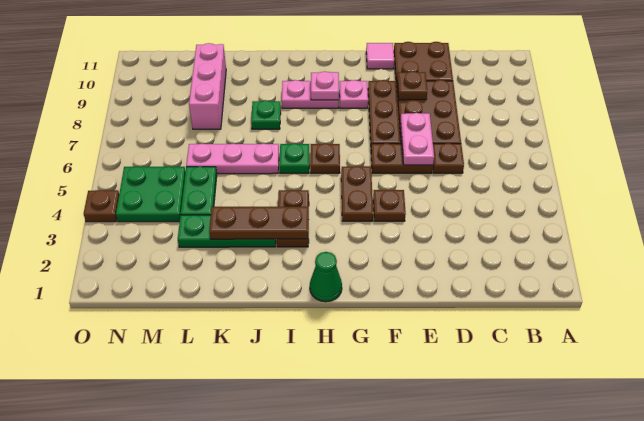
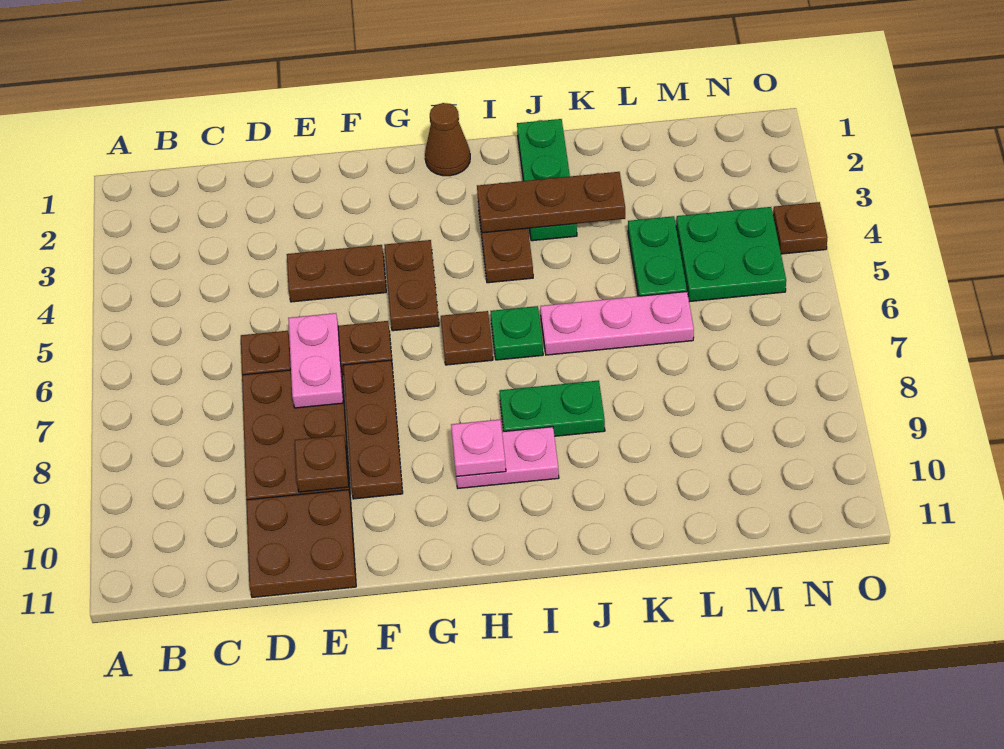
brown 1x1 plate [373,190,406,221] -> brown 1x2 plate [287,245,386,302]
pink 1x1 tile [366,43,394,69] -> none
pink 1x1 plate [340,80,368,108] -> none
green 1x1 cone [310,252,342,302] -> brown 1x1 cone [425,103,470,176]
green 1x3 plate [178,215,276,247] -> green 1x3 plate turned to [517,119,577,241]
green 1x1 plate [251,100,281,129] -> green 1x2 plate [499,380,605,436]
pink 1x3 brick [189,43,226,129] -> none

